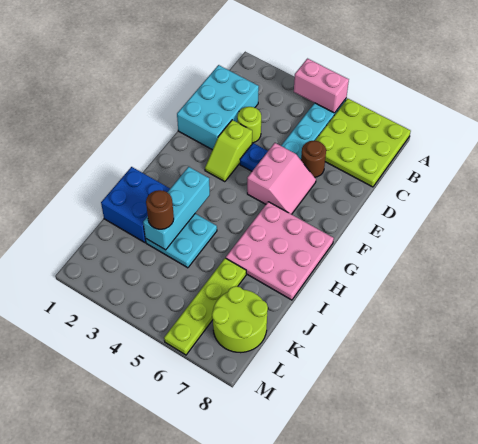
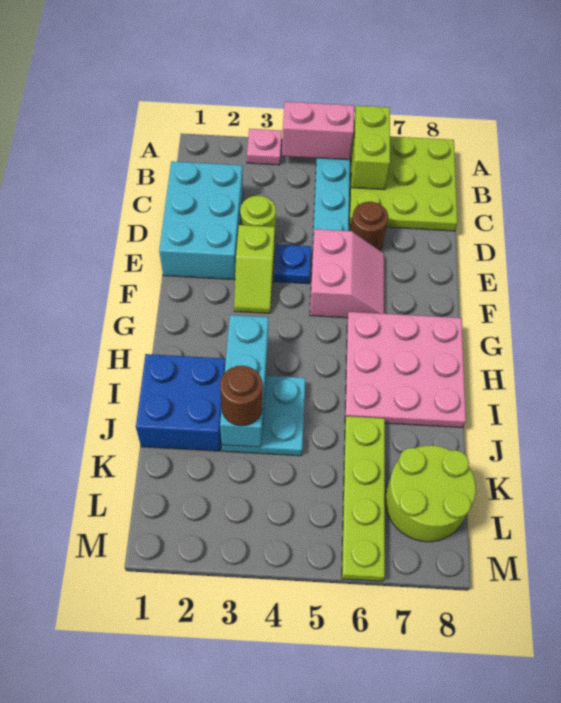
none -> pink 1x1 plate [247,129,282,165]
none -> lime 1x2 brick [351,106,390,190]

